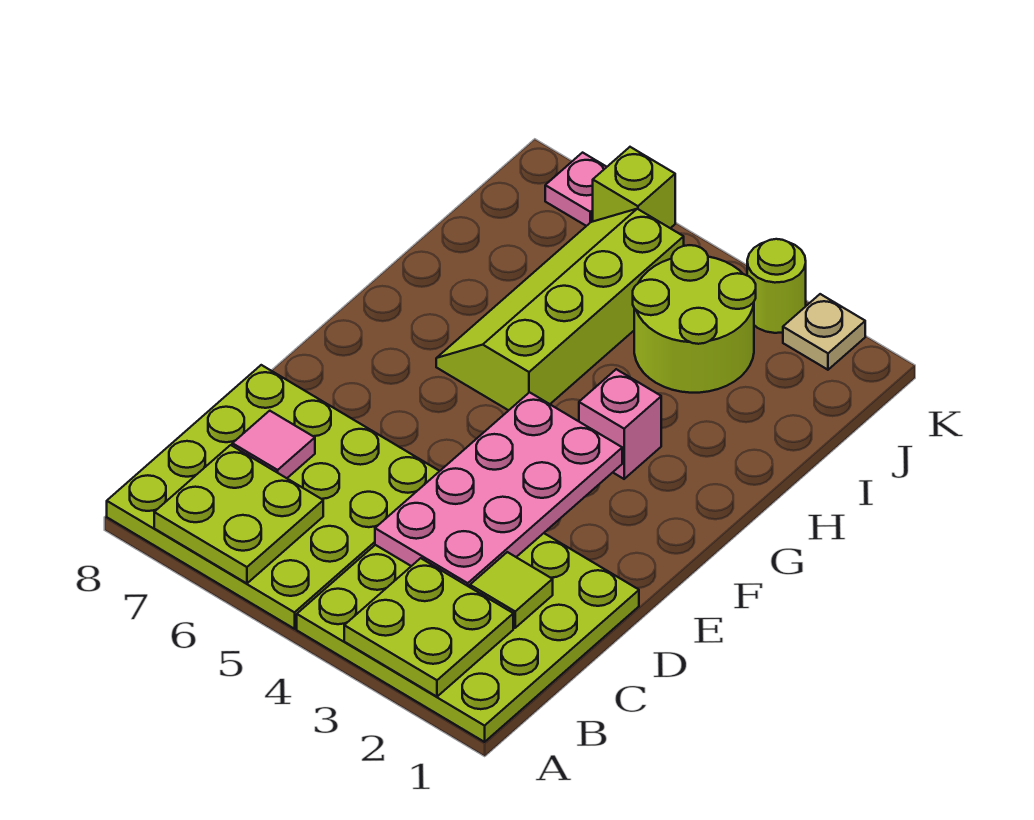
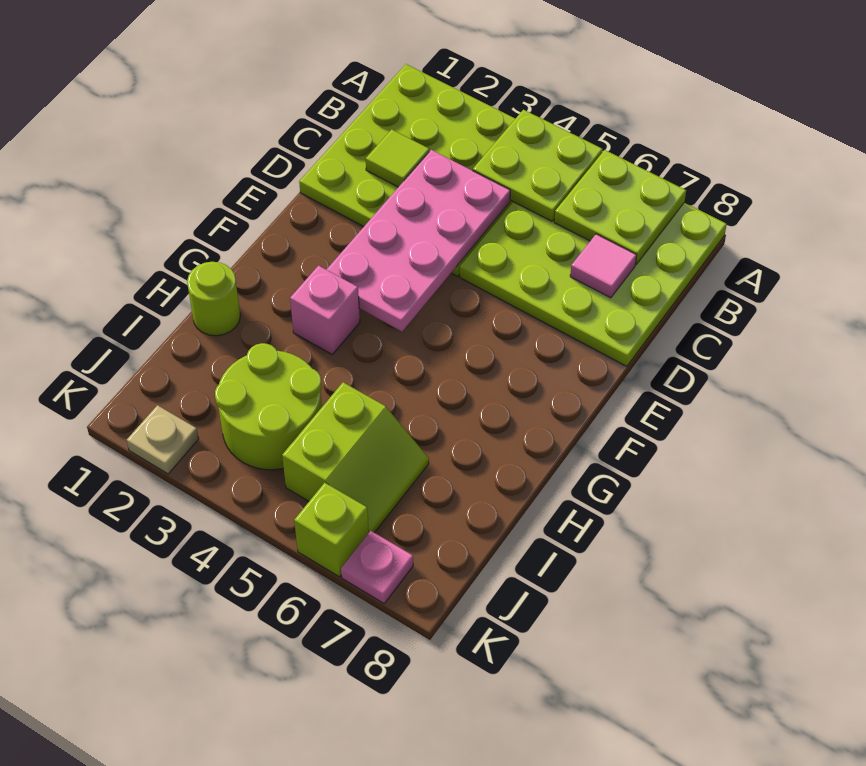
lime 2x2 plate [344,558,513,697] -> lime 2x2 plate moved to [473,110,603,221]
lime 2x4 slope [436,209,684,410] -> lime 2x2 slope [282,382,429,533]
lime 1x1 round brick [747,239,806,333] -> lime 1x1 round brick moved to [187,262,240,336]

